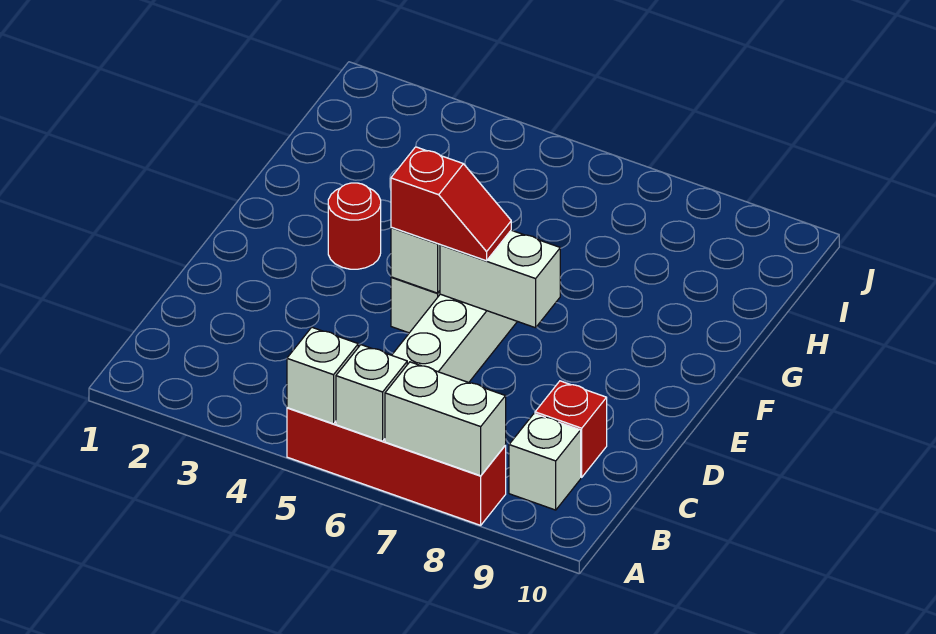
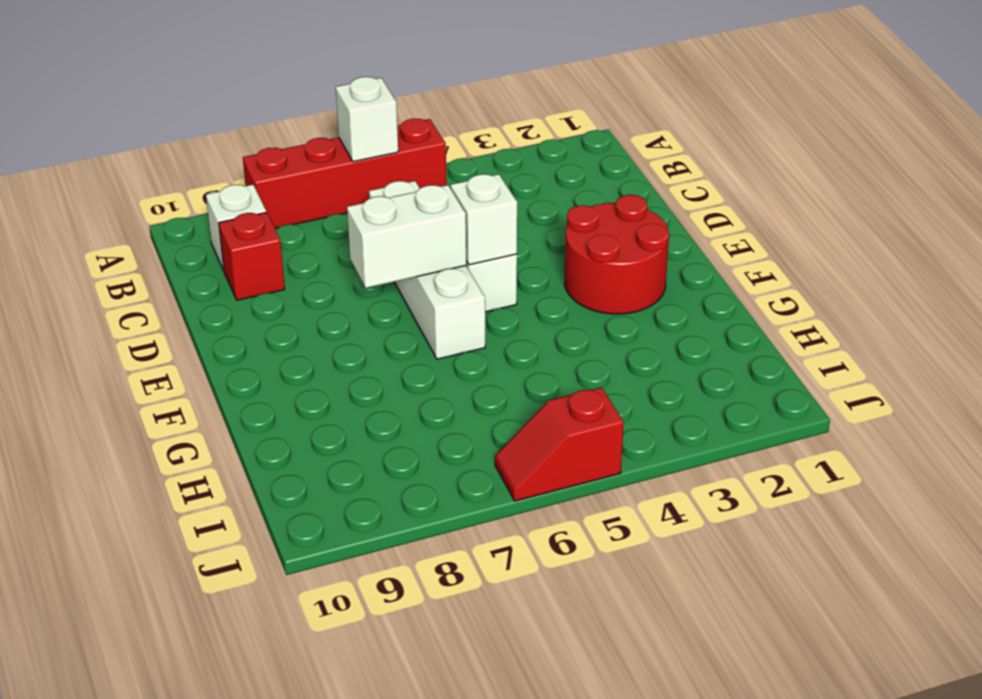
white 1x1 brick [287,327,358,424] -> none
white 1x2 brick [385,362,506,476] -> none
red 1x2 slope [391,147,511,261] -> red 1x2 slope moved to [495,387,624,501]
red 1x1 round brick [328,183,381,269] -> red 2x2 round brick [565,195,669,314]

